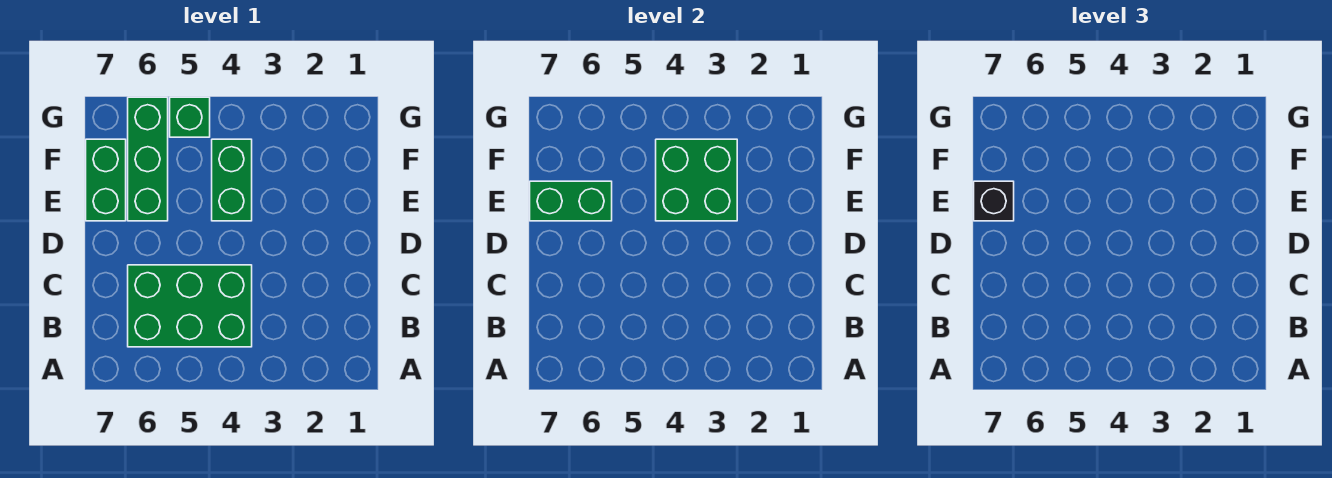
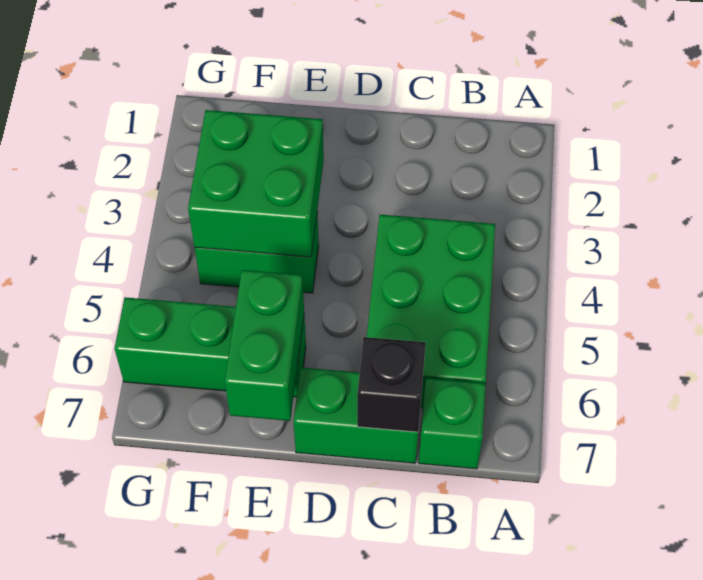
green 1x2 brick [86,139,126,221] -> green 1x2 brick moved to [293,368,418,463]
black 1x1 brick [974,181,1014,221] -> black 1x1 brick moved to [357,337,426,432]
green 1x1 brick [170,97,210,137] -> green 1x1 brick moved to [419,378,486,469]

